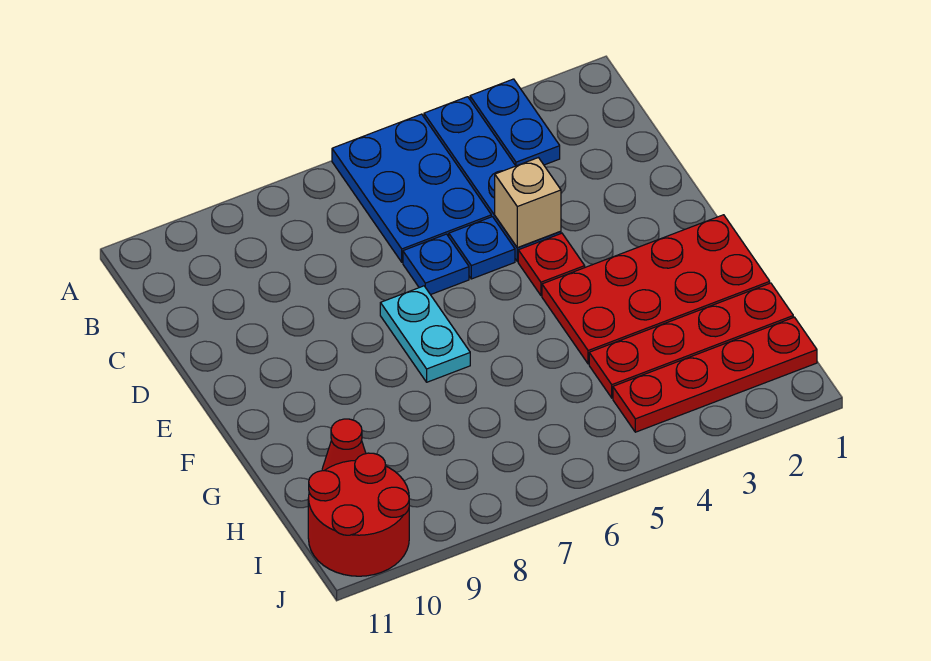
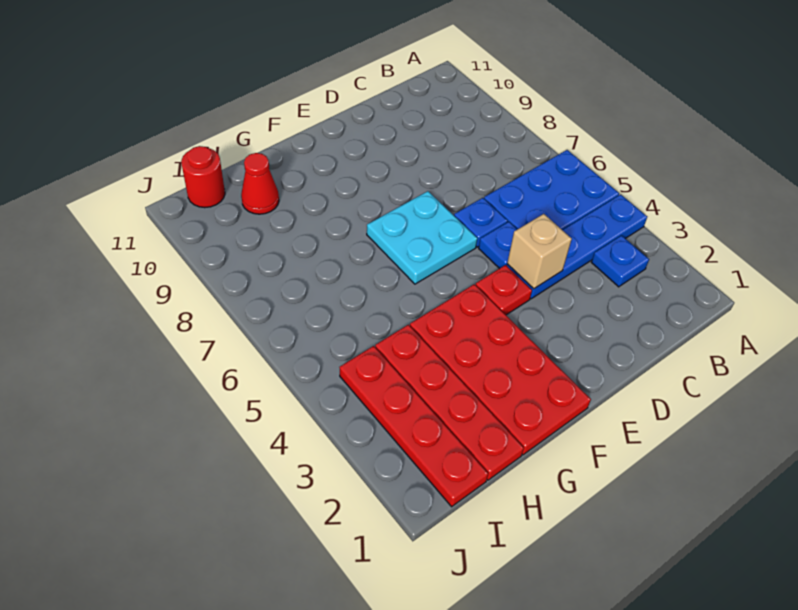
blue 1x2 plate [470,79,560,166] -> blue 1x1 plate [591,236,649,287]
cyan 1x2 plate [380,286,470,382] -> cyan 2x2 plate [367,191,477,284]
red 2x2 round brick [308,453,409,576] -> red 1x1 round brick [181,146,225,208]

